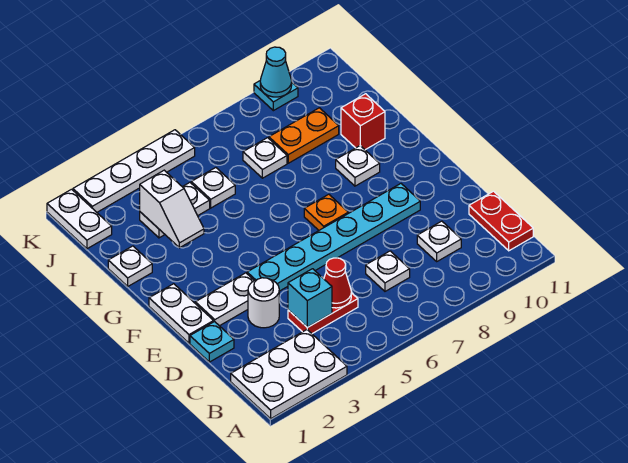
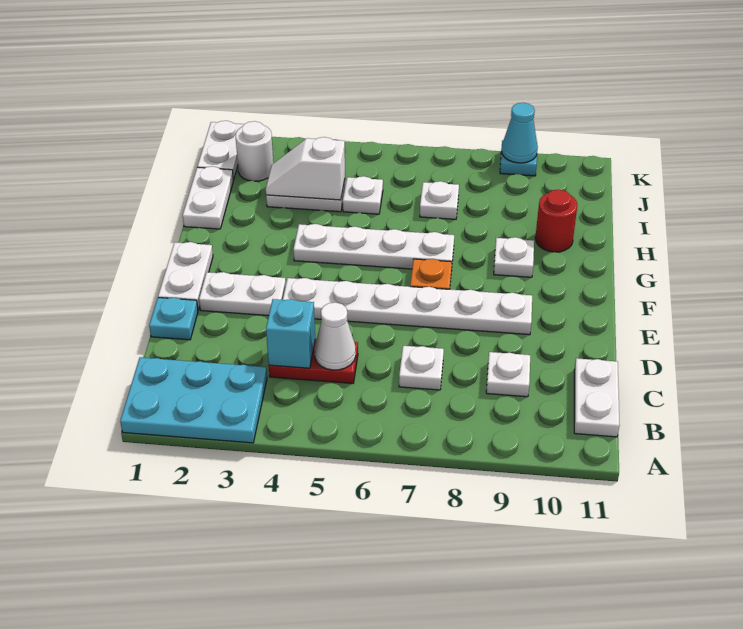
white 2x3 plate [231,330,347,419] -> cyan 2x3 plate [120,357,267,443]
red 1x2 plate [469,191,533,251] -> white 1x2 plate [574,358,620,437]
red 1x1 cone [324,258,351,308] -> white 1x1 cone [314,302,356,370]
white 1x1 round brick [248,278,279,328] -> white 1x1 round brick moved to [236,121,273,181]
cyan 1x6 plate [247,184,420,291] -> white 1x6 plate [283,278,532,335]
white 1x1 plate [108,246,152,286] -> white 1x2 plate [183,166,233,229]
white 1x2 slope [140,170,204,248] -> white 1x2 slope turned to [266,137,345,200]
red 1x1 brick [341,94,385,150] -> red 1x1 round brick [535,190,577,252]
orange 1x2 plate [269,108,339,163] -> none
white 1x4 plate [73,130,195,212] -> white 1x4 plate moved to [293,224,454,271]

